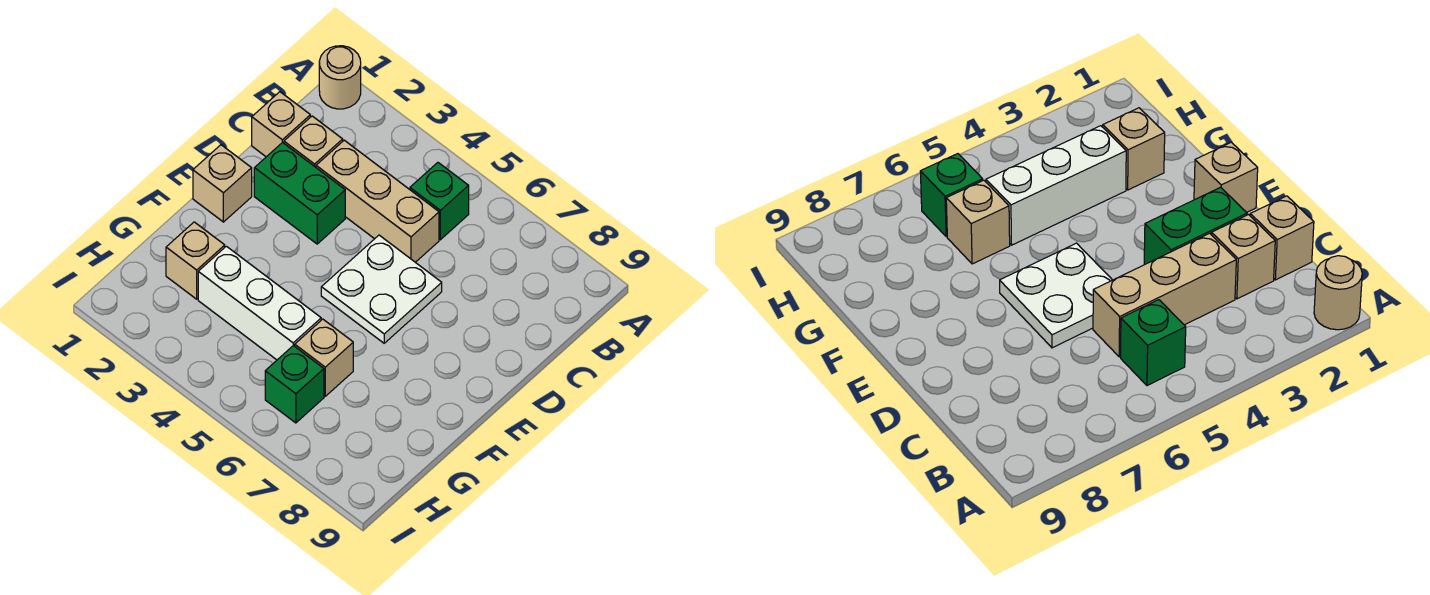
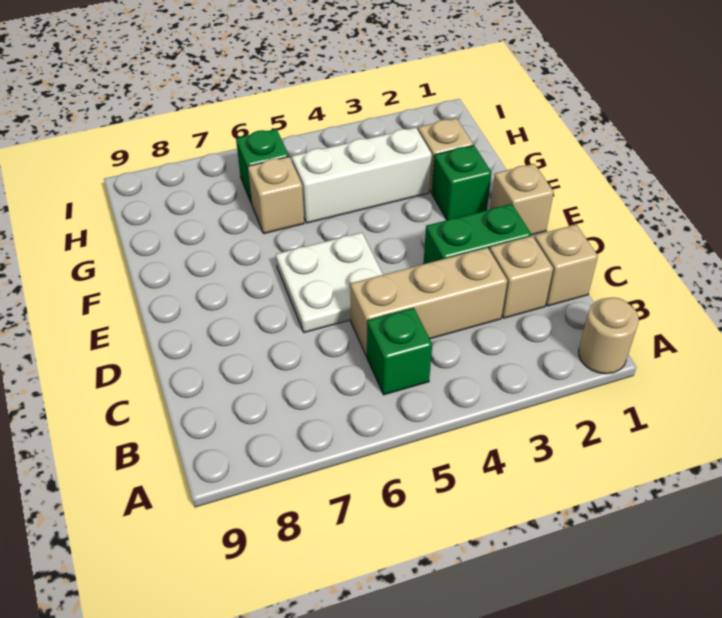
none -> green 1x1 brick [432,145,492,220]

